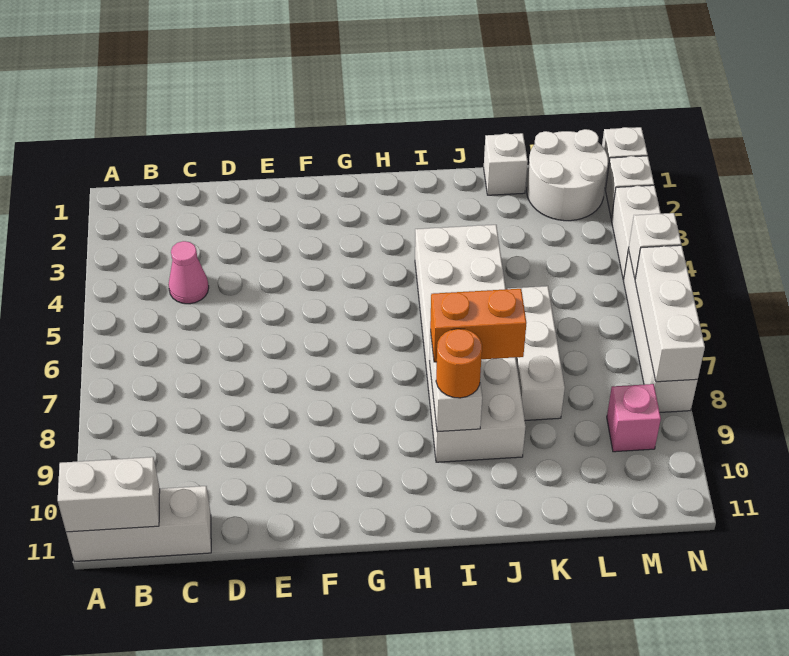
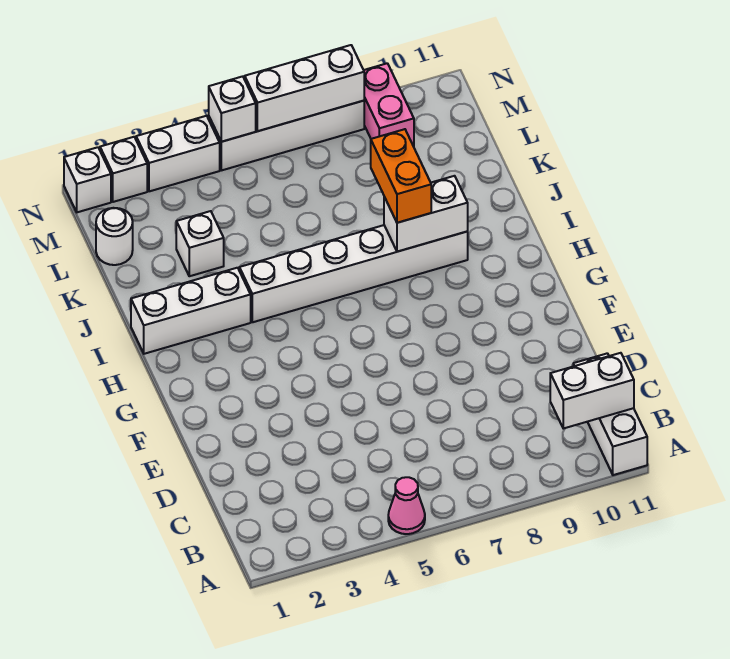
white 1x2 brick [58,457,160,532] -> white 1x2 brick turned to [550,353,634,428]
pink 1x1 cone [169,241,209,304] -> pink 1x1 cone moved to [388,477,425,534]
white 2x6 brick [415,225,525,462] -> white 1x6 brick [239,225,468,322]
orange 1x1 round brick [436,329,482,398] -> none
white 1x1 brick [484,133,528,195] -> white 1x1 brick moved to [176,211,224,276]
white 1x3 brick [508,286,565,420] -> white 1x3 brick moved to [131,268,251,354]
white 2x2 round brick [527,129,608,221] -> white 1x1 round brick [96,208,133,265]
pink 1x1 brick [607,384,661,452] -> pink 1x2 brick [364,63,414,147]

